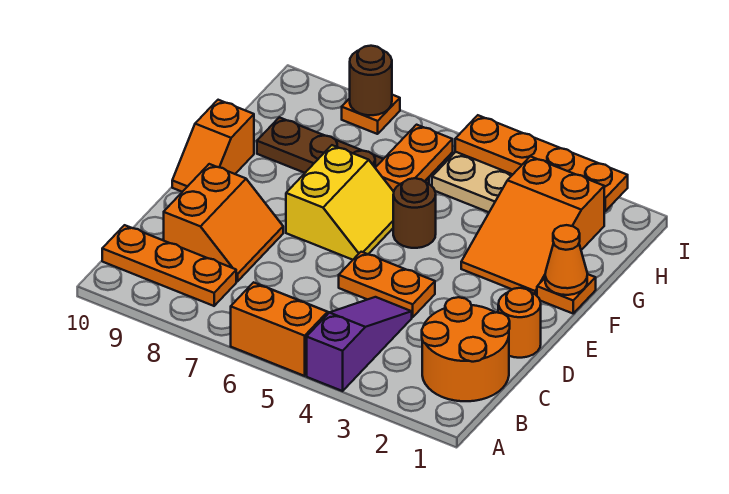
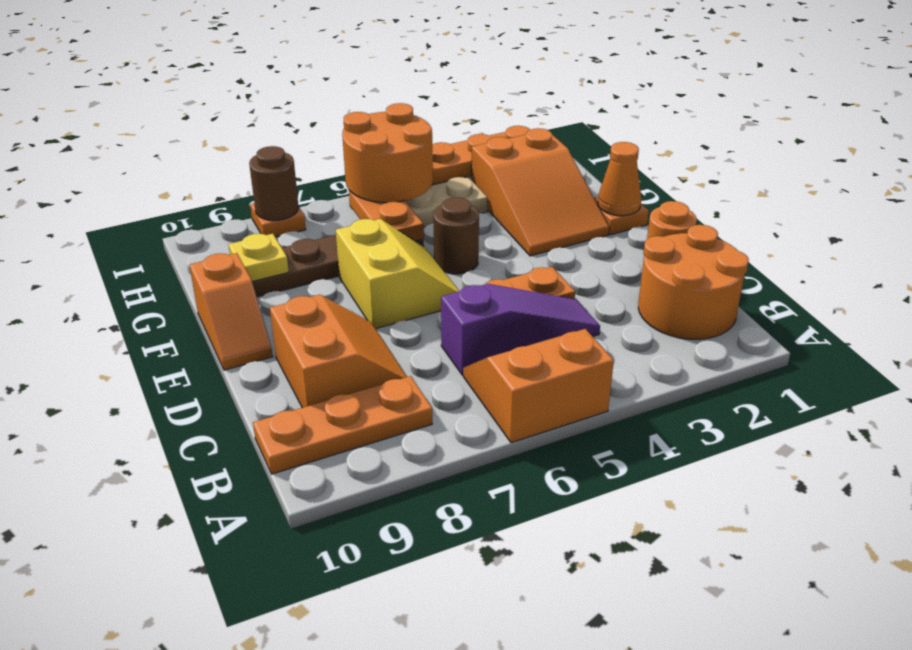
purple 1x3 slope [307,297,412,391] -> purple 1x3 slope turned to [441,284,600,375]
none -> yellow 1x1 plate [228,234,289,282]
none -> orange 2x2 round brick [342,103,433,203]

